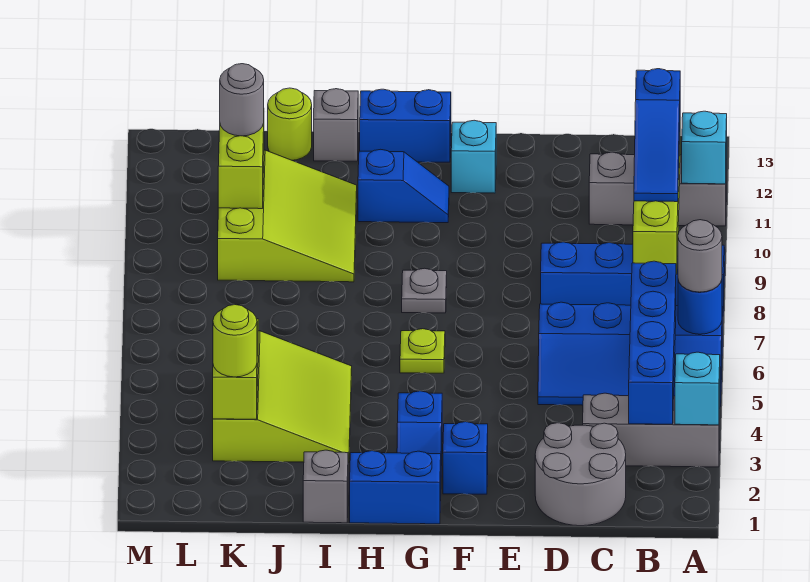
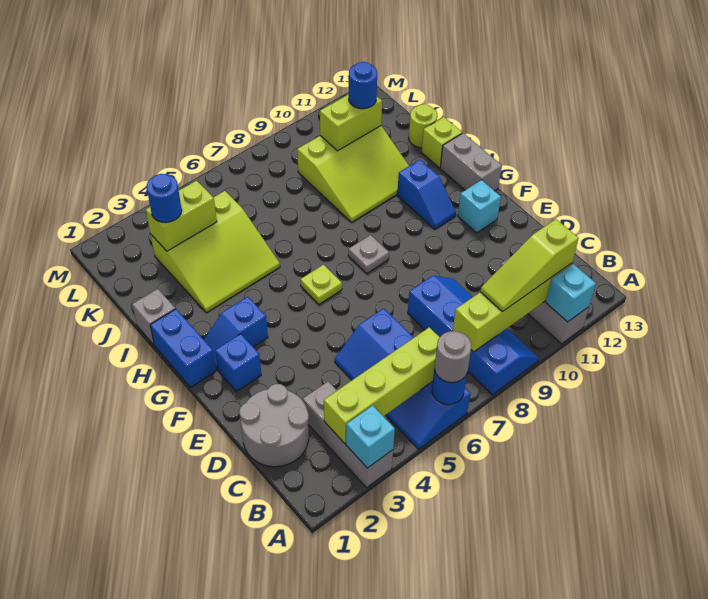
blue 1x4 brick [629,261,676,424] -> lime 1x4 brick [324,327,440,443]
blue 1x3 slope [634,69,680,202] -> lime 1x3 slope [480,219,579,312]
blue 1x2 brick [360,89,451,162] -> grey 1x2 brick [440,133,502,191]
grey 1x1 brick [314,89,358,161] -> lime 1x1 brick [422,117,462,168]
lime 1x1 round brick [213,305,257,377] -> blue 1x1 round brick [147,174,182,222]
grey 1x1 round brick [220,64,264,136] -> blue 1x1 round brick [349,62,377,109]

